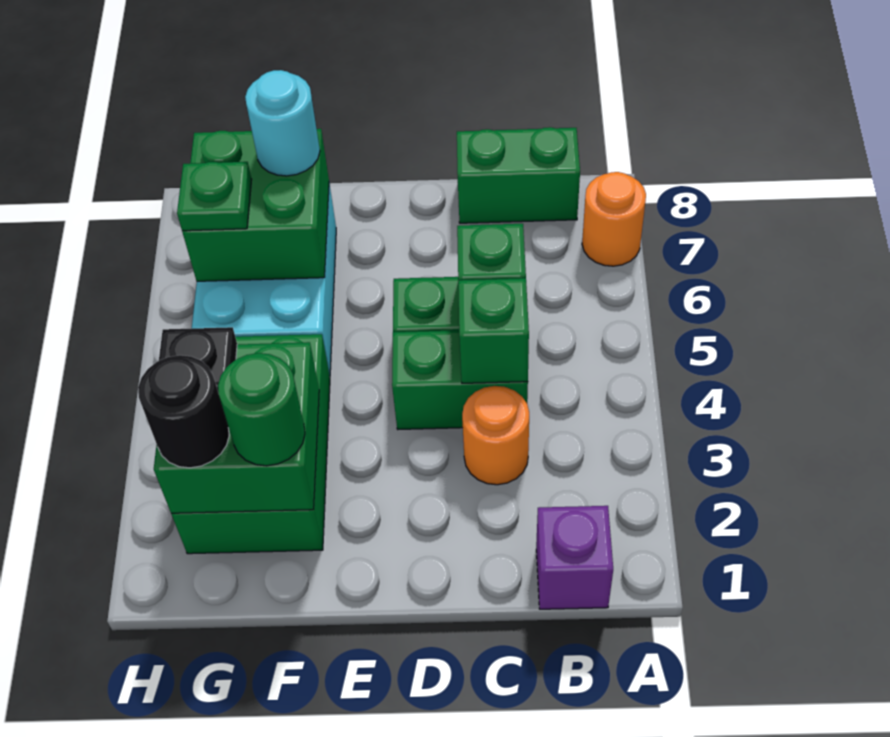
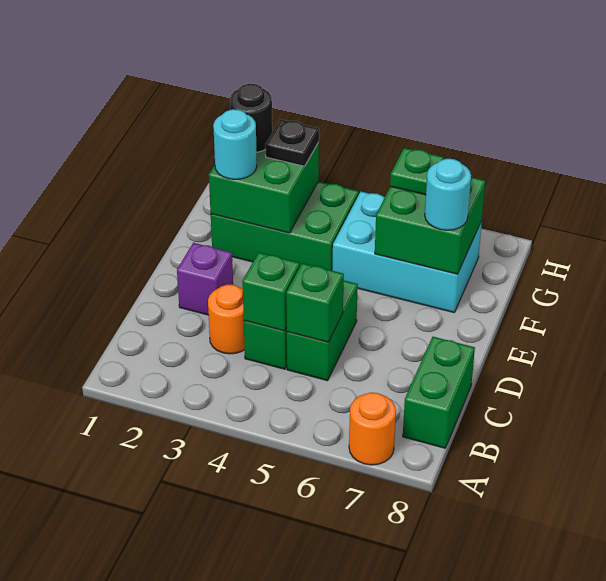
purple 1x1 brick [536,506,613,609] -> purple 1x1 brick moved to [177,243,233,315]
green 1x1 round brick [218,353,305,466] -> cyan 1x1 round brick [213,109,257,179]

